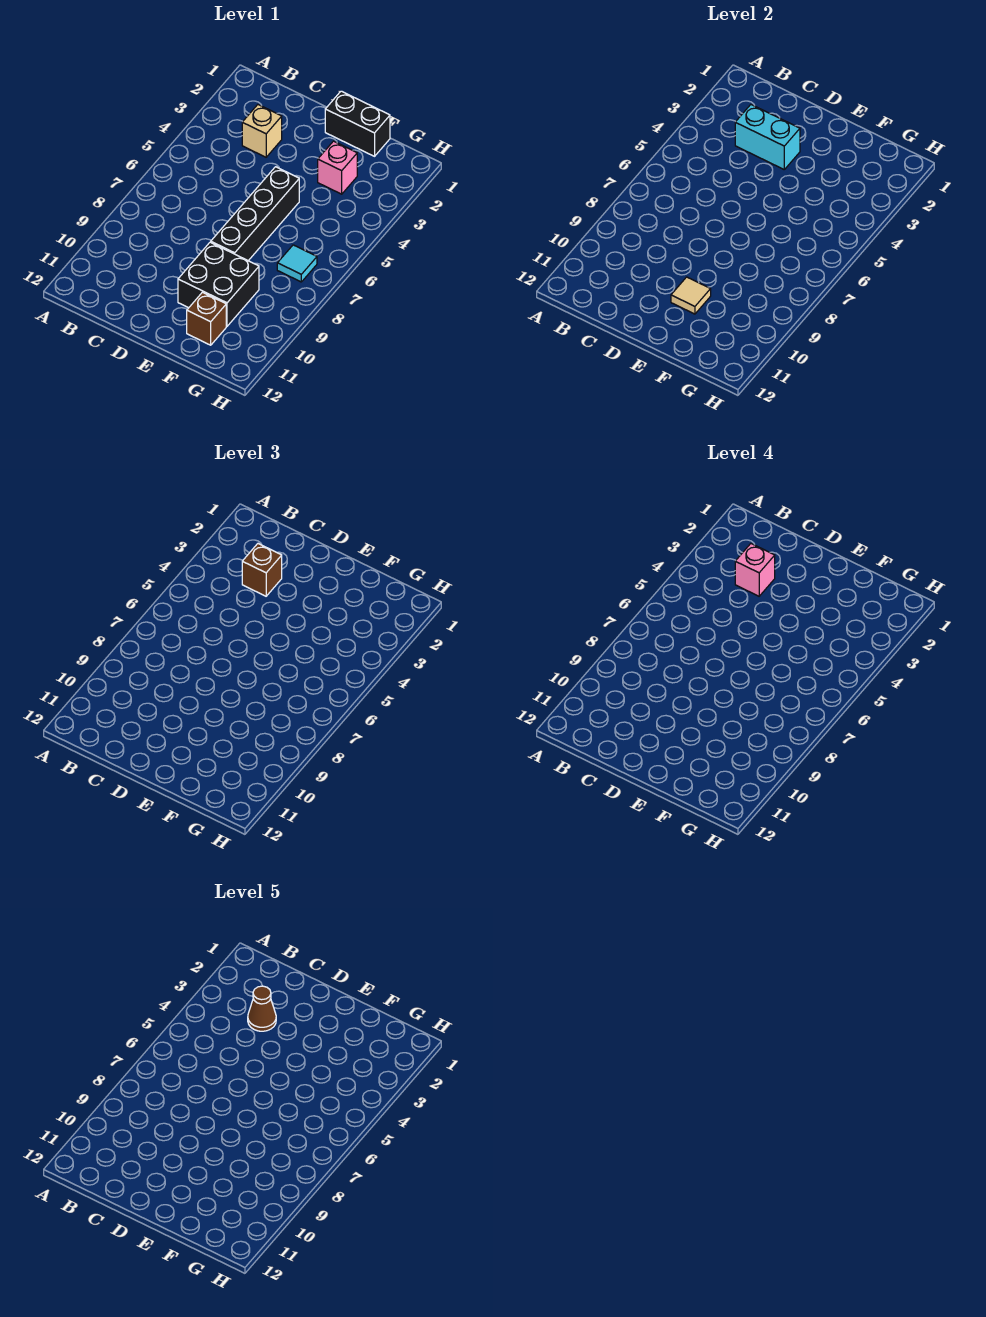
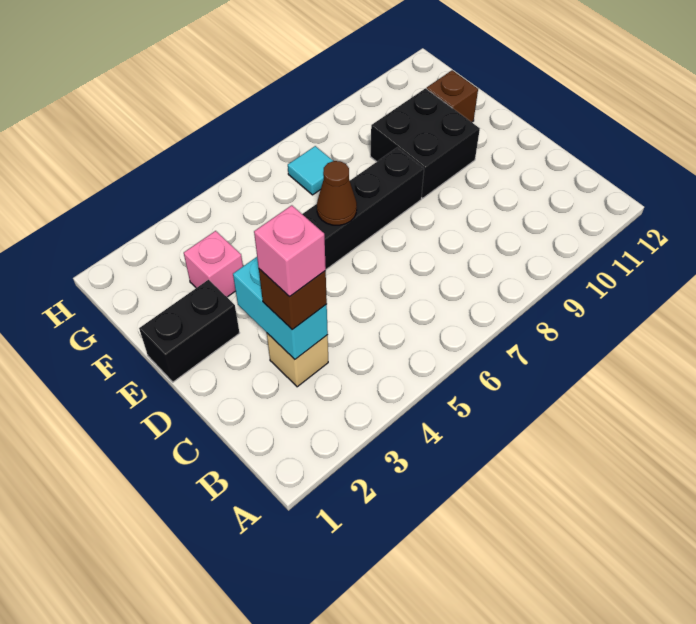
brown 1x1 cone [248,986,276,1031] -> brown 1x1 cone moved to [317,161,357,225]
black 1x2 brick [325,91,390,156] -> black 1x2 brick turned to [139,280,239,382]
tan 1x1 tile [671,277,711,314] -> none

